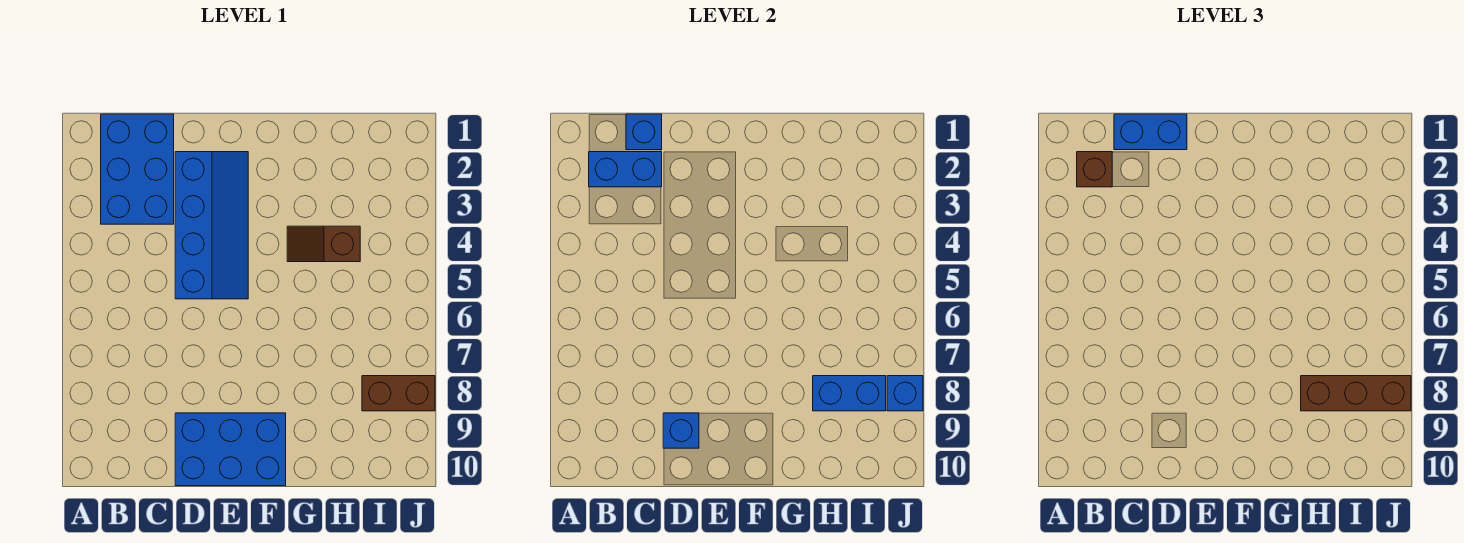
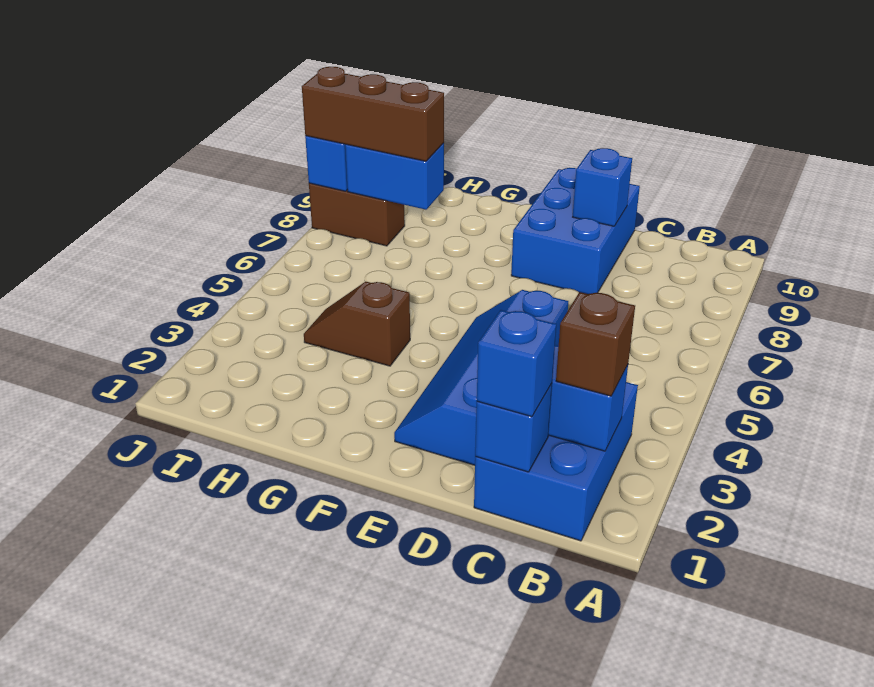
blue 1x2 brick [1114,114,1187,150] -> blue 1x1 brick [477,310,556,417]
blue 2x3 brick [175,413,286,486] -> blue 2x3 brick turned to [511,168,640,294]
brown 1x2 slope [287,226,360,262] -> brown 1x2 slope turned to [304,282,410,366]

